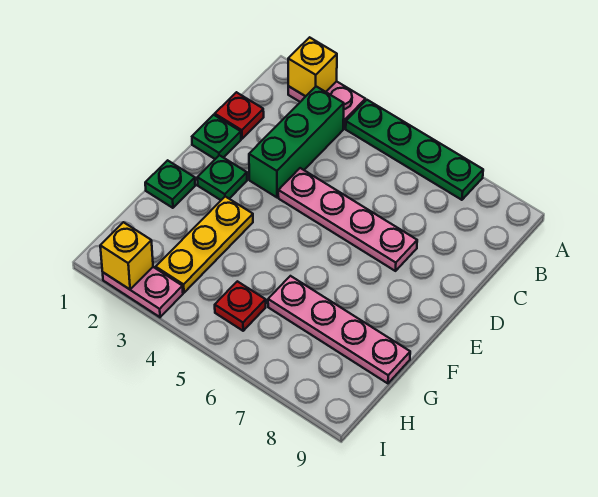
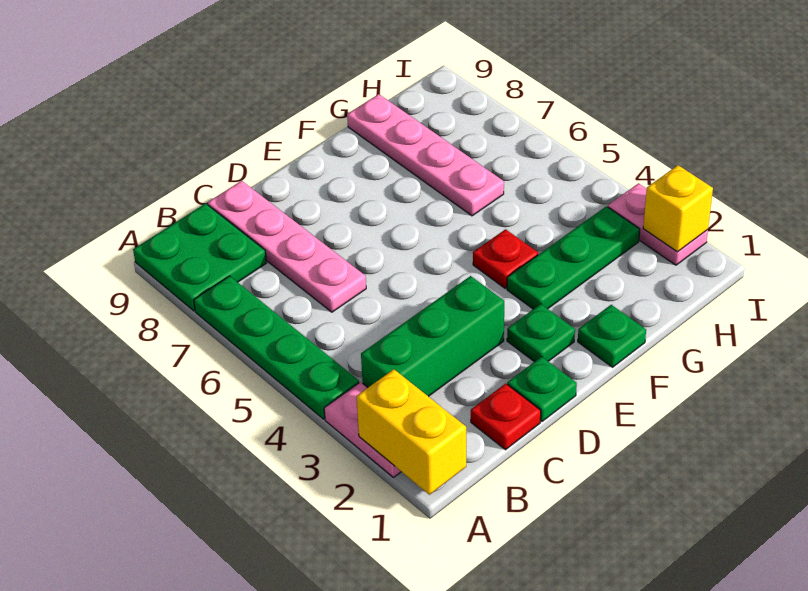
yellow 1x1 brick [288,37,337,96] -> yellow 1x2 brick [356,369,466,495]
none -> green 2x2 plate [133,204,266,311]
pink 1x4 plate [278,168,417,271] -> pink 1x4 plate moved to [208,181,366,312]
yellow 1x3 plate [156,197,253,293] -> green 1x3 plate [507,206,640,309]
red 1x1 plate [215,281,266,331] -> red 1x1 plate moved to [473,229,538,288]

